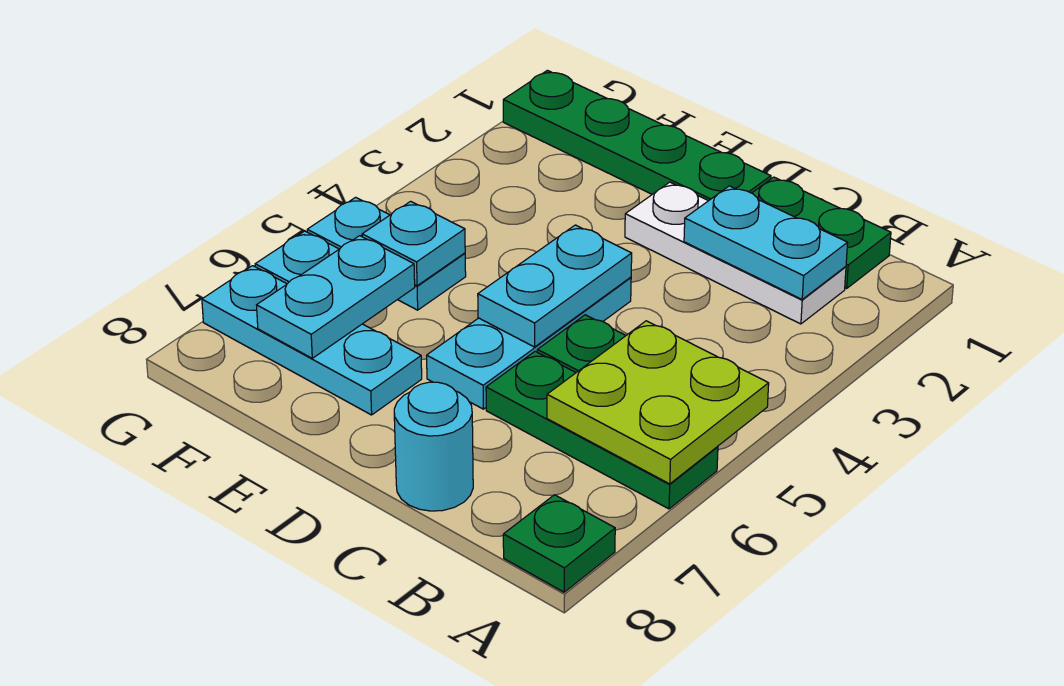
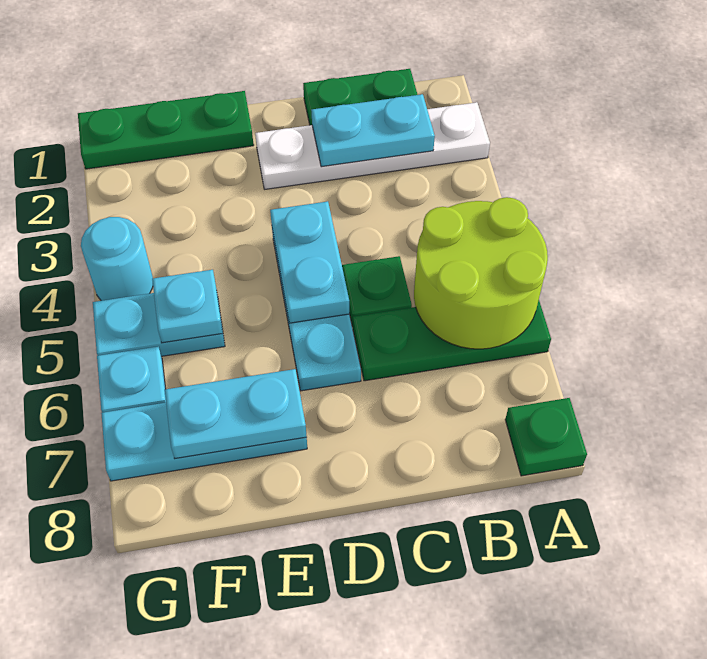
lime 2x2 plate [547,321,769,484] -> lime 2x2 round brick [414,197,548,349]
white 1x3 plate [625,182,846,324] -> white 1x4 plate [255,102,490,189]
cyan 1x1 round brick [394,382,473,511] -> cyan 1x1 round brick moved to [81,217,153,301]
green 1x4 plate [503,70,771,201] -> green 1x3 plate [78,91,254,169]
cyan 1x2 plate [257,236,415,358] -> cyan 1x2 plate turned to [165,369,307,458]

